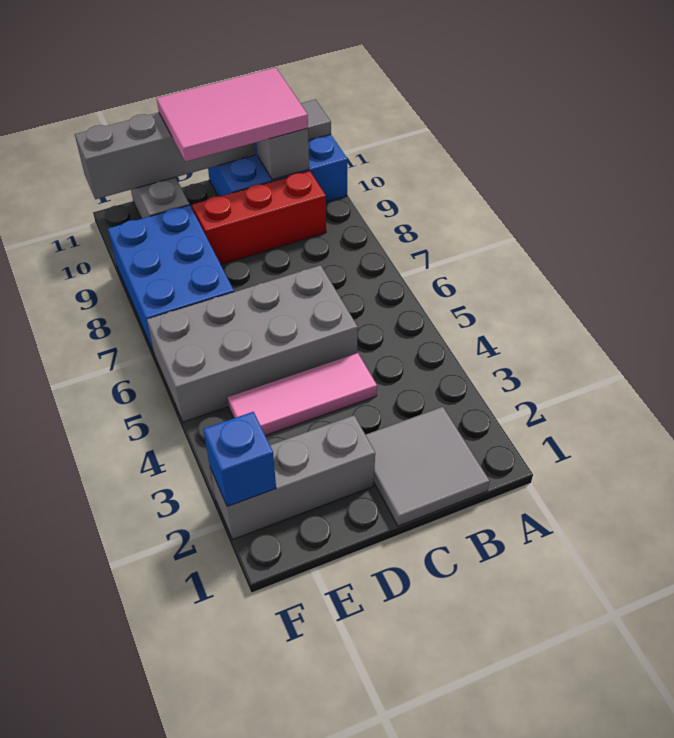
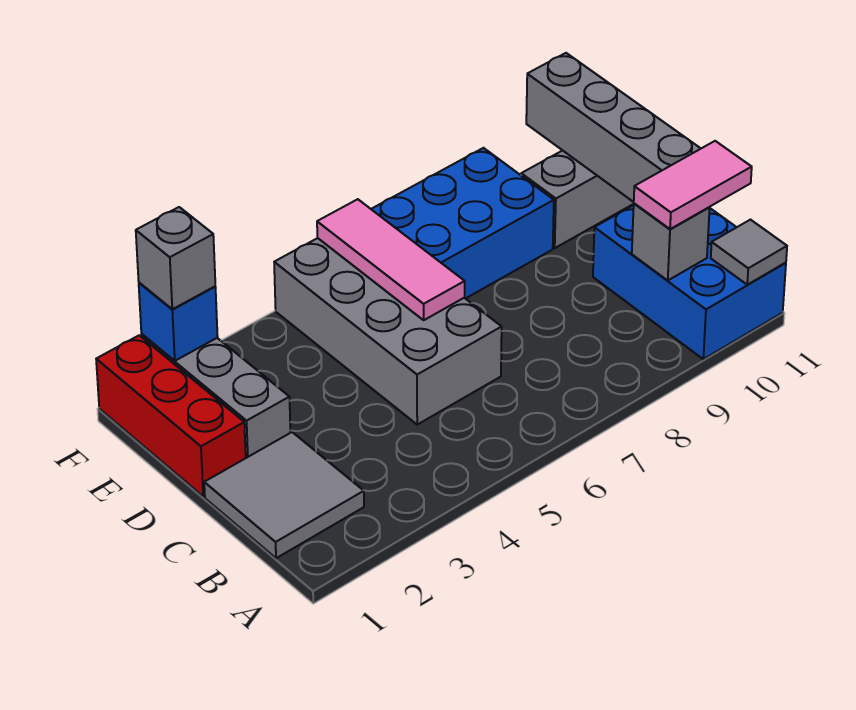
red 1x3 brick [192,171,326,264] -> red 1x3 brick moved to [96,335,246,496]
pink 2x3 tile [157,68,308,162] -> pink 1x2 tile [634,141,752,229]
pink 1x3 tile [228,353,377,436] -> pink 1x3 tile moved to [317,199,465,320]
none -> grey 1x1 brick [136,207,215,309]

